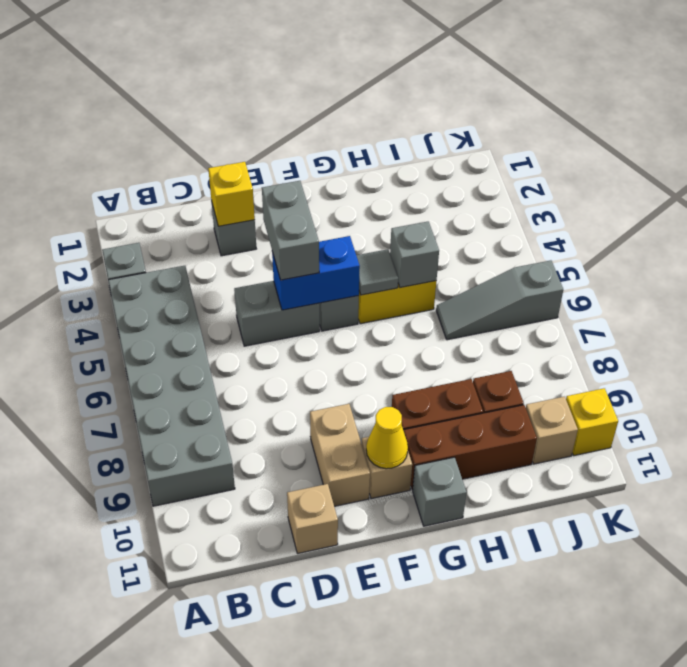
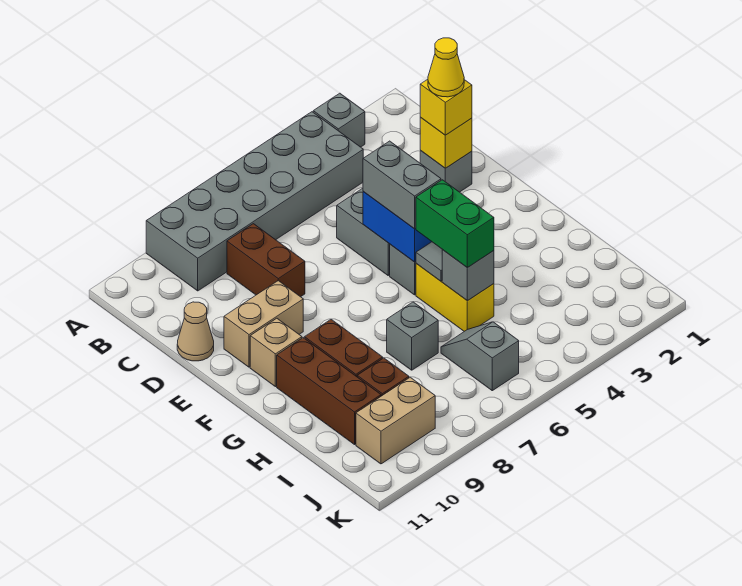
none -> brown 1x2 brick [227,224,305,297]
tan 1x1 brick [287,484,338,554] -> tan 1x1 cone [177,302,214,361]
grey 1x2 brick [262,181,319,280] -> grey 1x2 brick turned to [363,141,441,229]
yellow 1x1 cone [366,407,408,469] -> yellow 1x1 cone moved to [428,38,464,97]
none -> green 1x2 brick [416,180,494,268]
grey 1x1 brick [413,457,467,526] -> grey 1x1 brick moved to [387,302,438,370]
grey 1x3 slope [436,260,563,340] -> grey 1x2 slope [441,322,519,391]
tan 1x1 brick [526,397,578,464] -> tan 1x2 brick [356,377,435,464]
yellow 1x1 brick [566,388,618,456] -> yellow 1x1 brick moved to [420,79,472,135]

